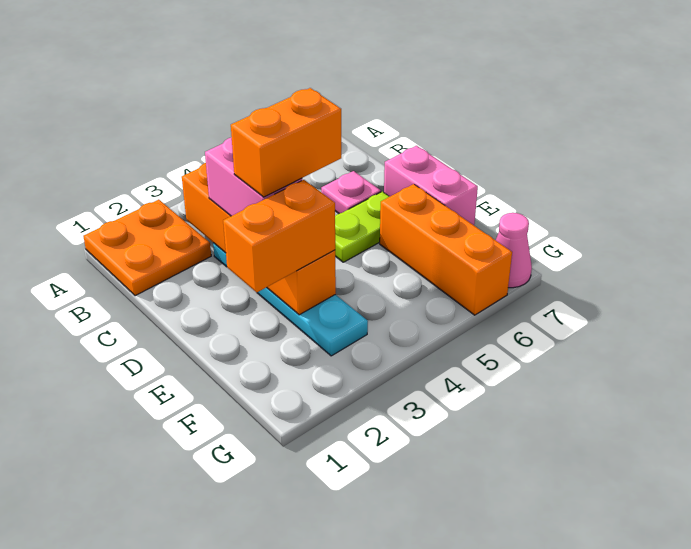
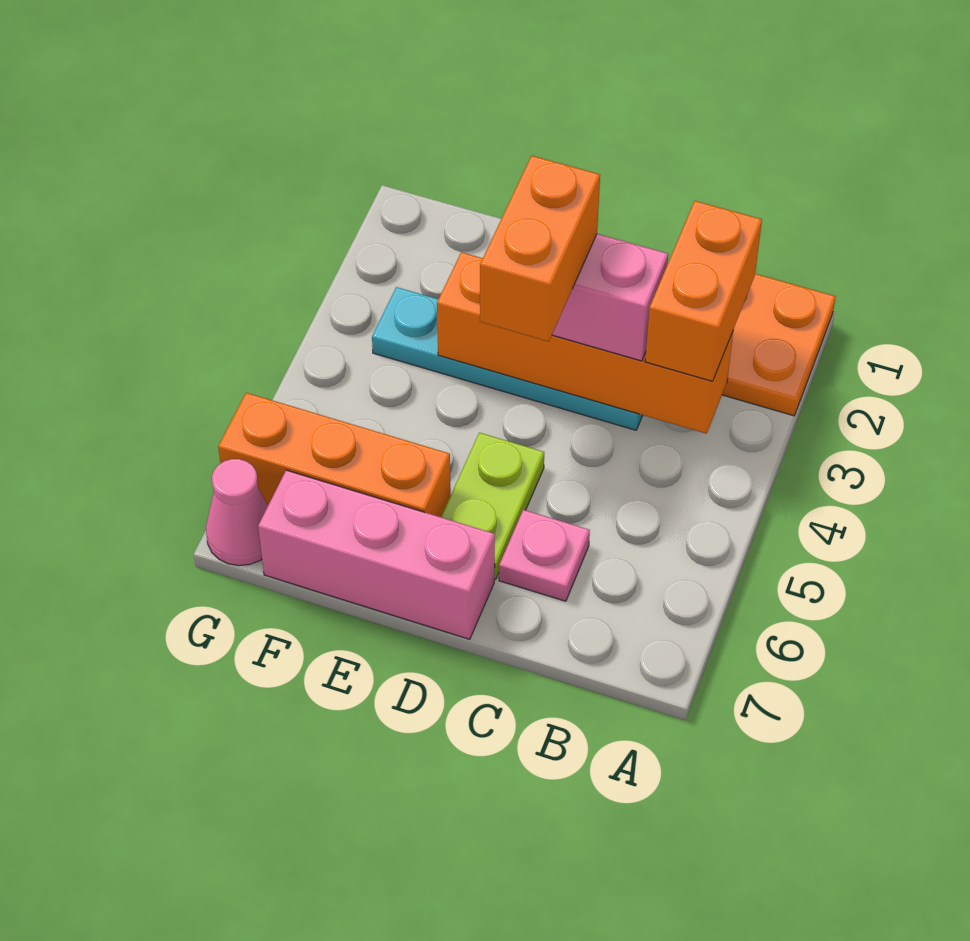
pink 1x2 brick [384,146,478,225] -> pink 1x3 brick [258,470,495,639]
orange 1x2 brick [223,180,335,292] -> orange 1x2 brick moved to [645,201,762,381]

